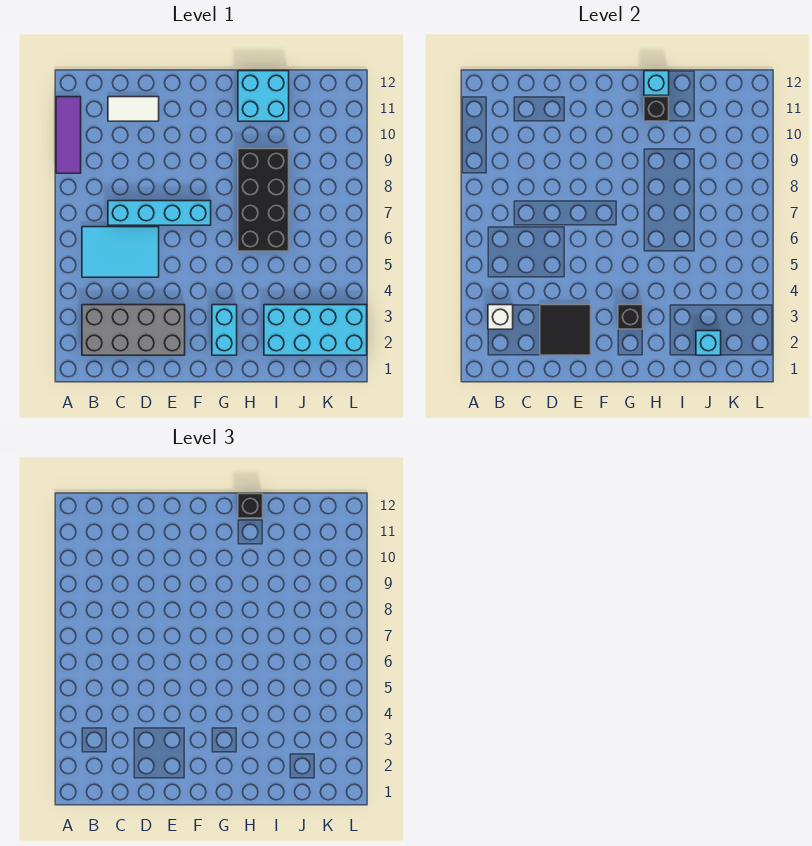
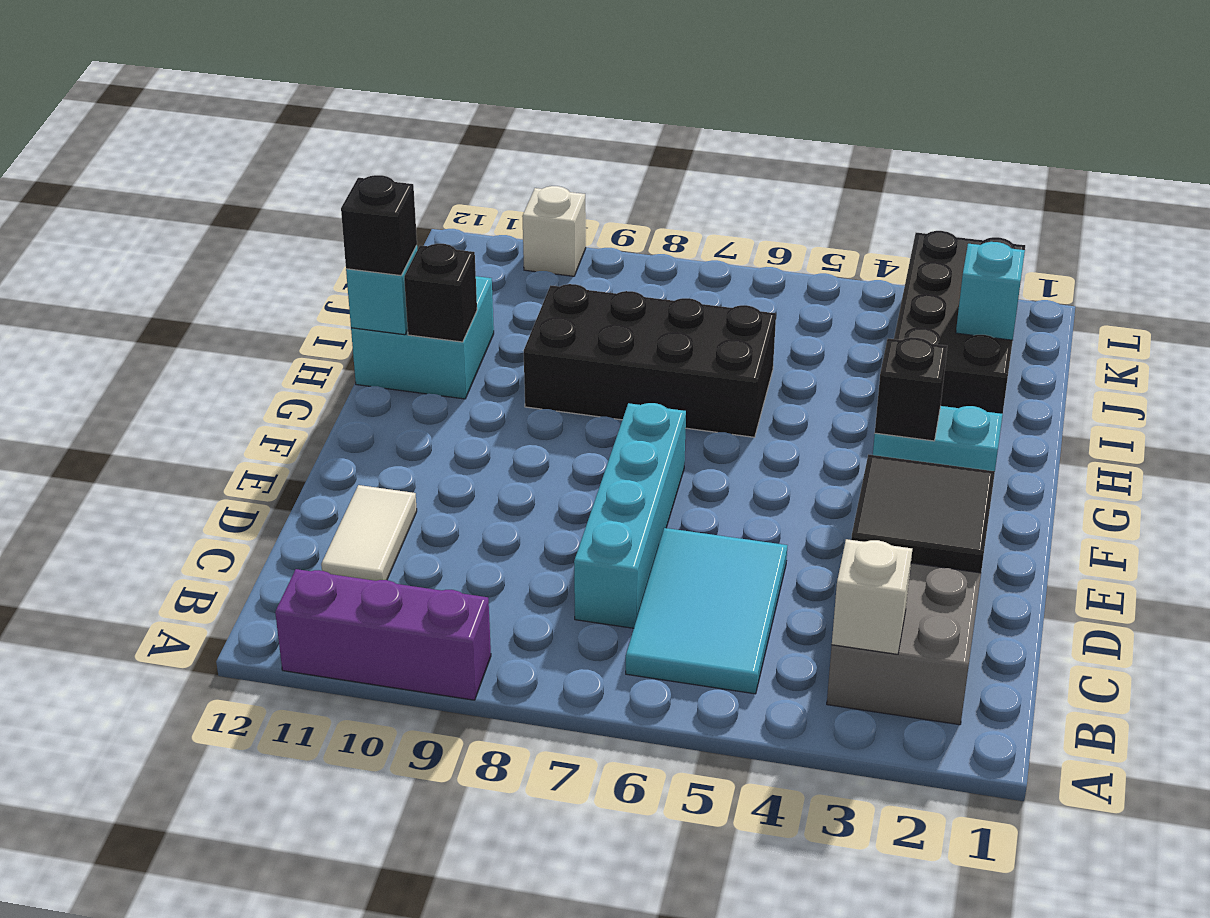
purple 1x3 tile [56,97,81,173] -> purple 1x3 brick [275,569,491,700]
cyan 2x4 brick [264,305,367,355] -> black 2x4 brick [894,231,1025,414]
none -> white 1x1 brick [522,186,586,276]

